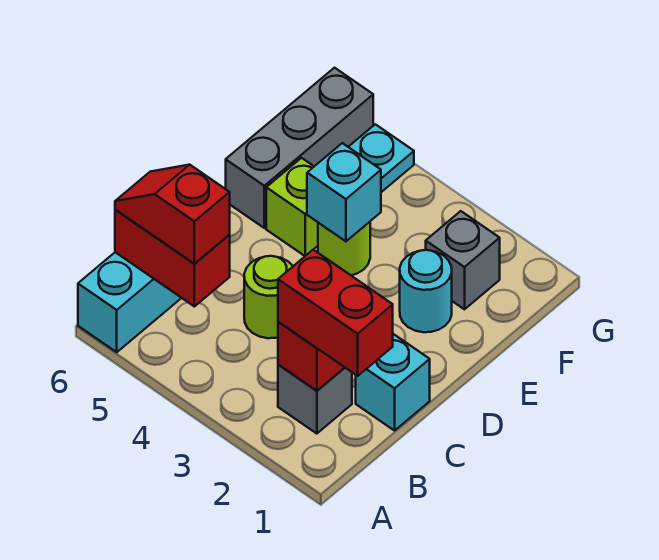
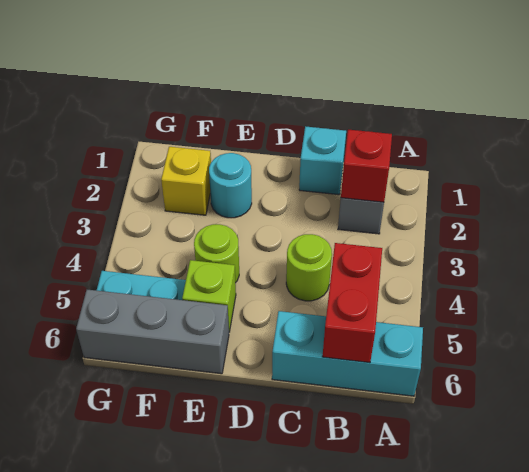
red 1x2 brick [278,250,393,376] -> none
red 1x2 slope [115,165,230,264] -> none
cyan 1x1 brick [307,143,381,241] -> none
grey 1x1 brick [426,211,500,309] -> yellow 1x1 brick [161,147,211,215]

